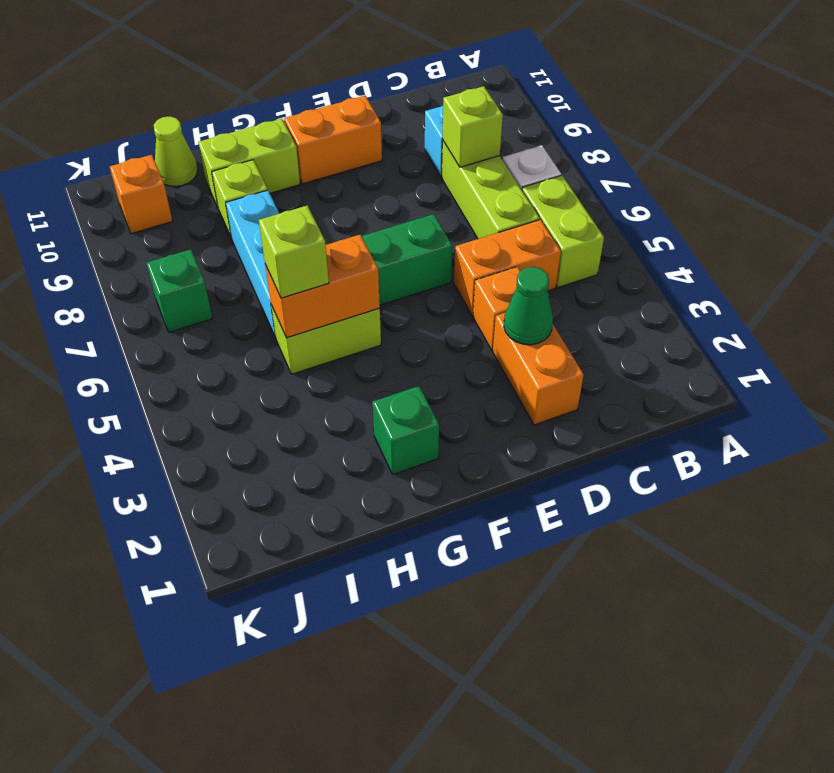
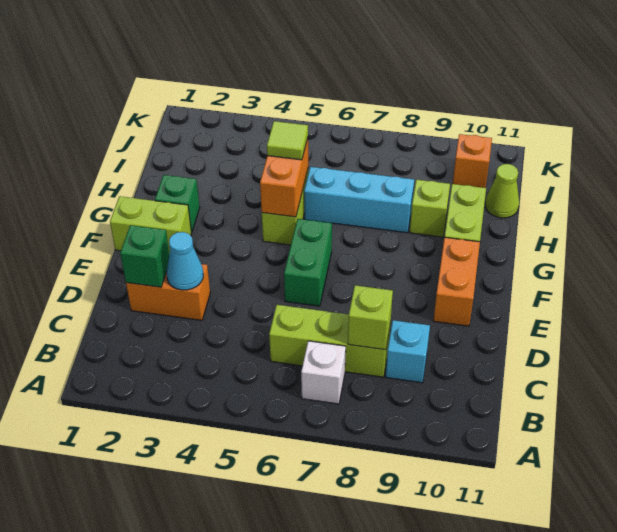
lime 1x2 brick [522,175,604,287] -> lime 1x2 brick moved to [110,196,191,254]
orange 1x2 brick [454,220,561,315] -> none
green 1x1 cone [504,267,553,345] -> cyan 1x1 cone [166,232,203,290]
orange 1x1 brick [473,267,520,350] -> none
lime 1x1 brick [259,206,329,298] -> lime 1x1 tile [267,121,308,160]
green 1x1 brick [147,249,213,332] -> green 1x1 brick moved to [120,225,169,287]

